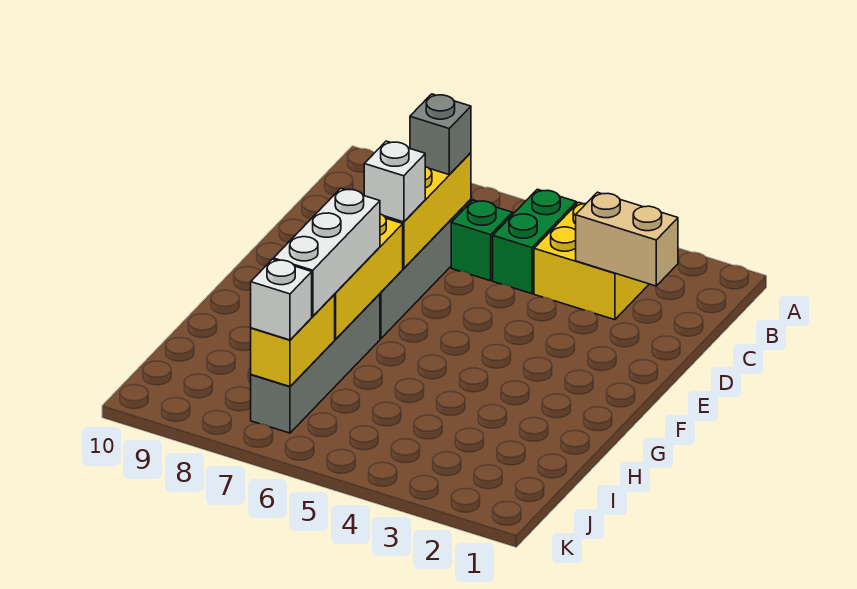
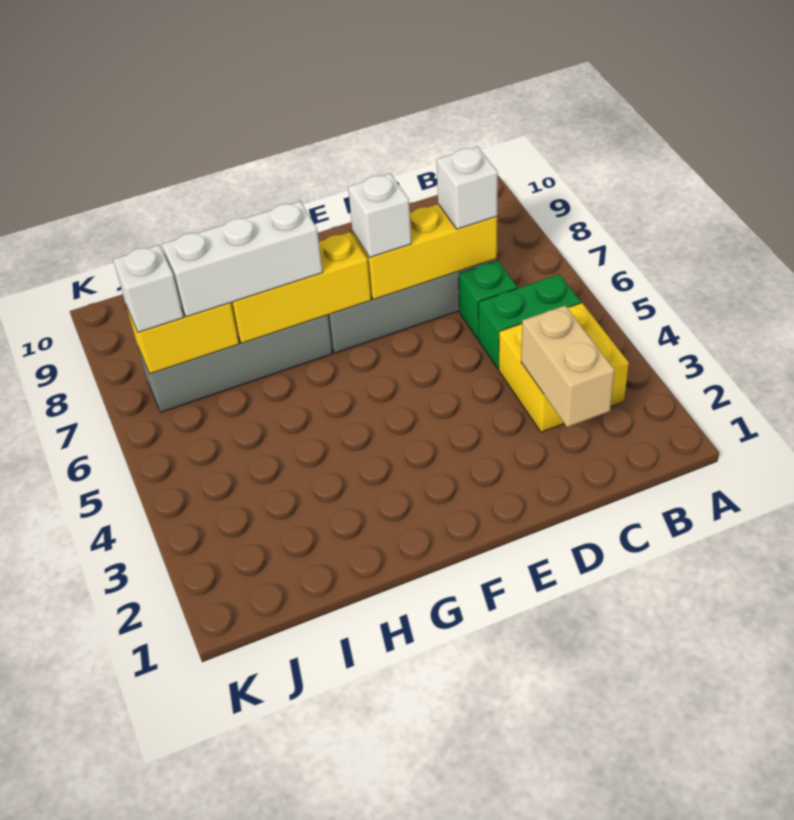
grey 1x1 brick [410,94,471,175] -> white 1x1 brick [437,147,498,229]

